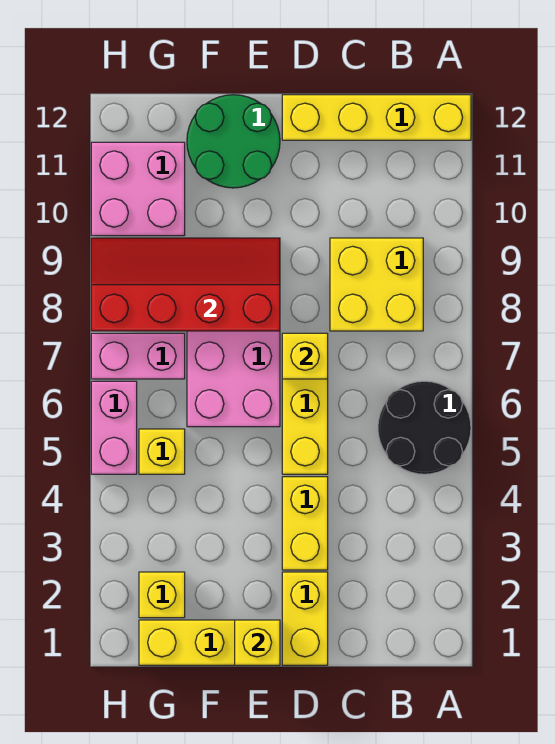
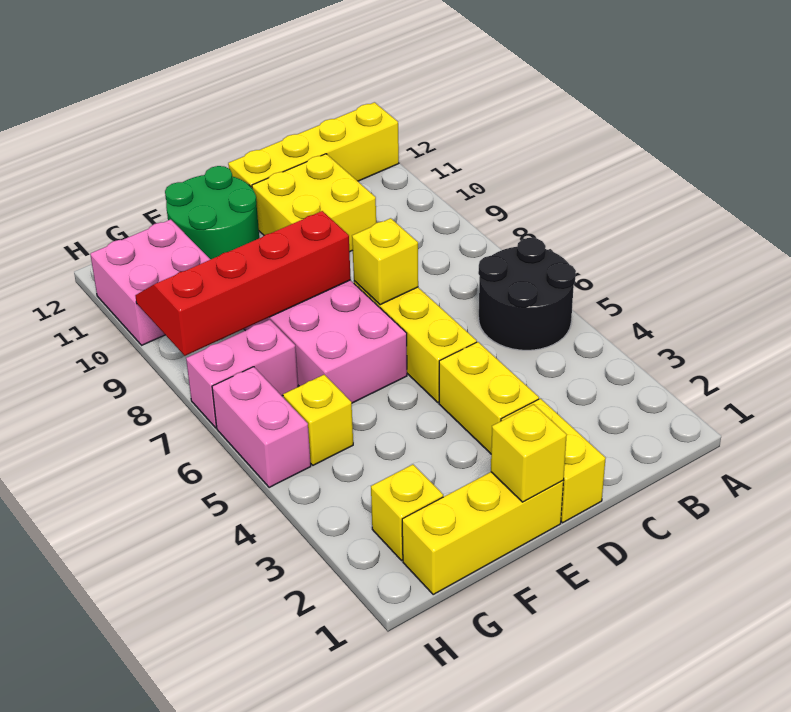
yellow 2x2 brick [330,238,423,331] -> yellow 2x2 brick moved to [252,154,376,252]

